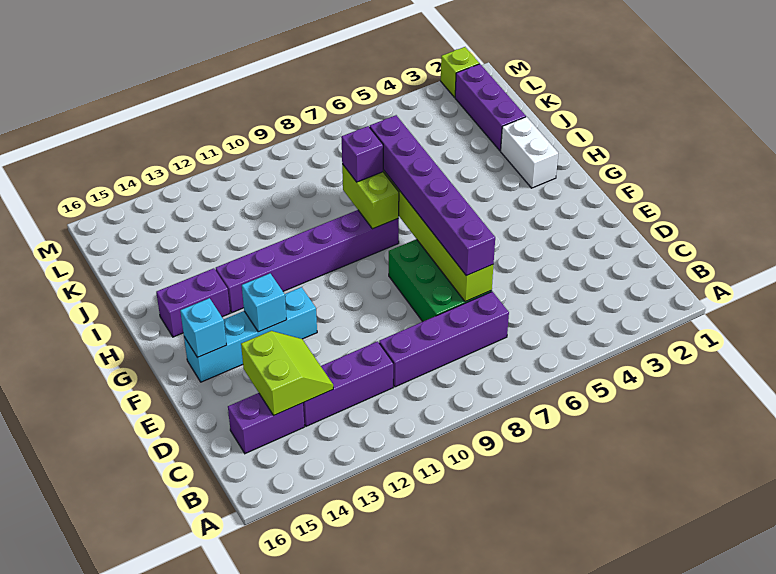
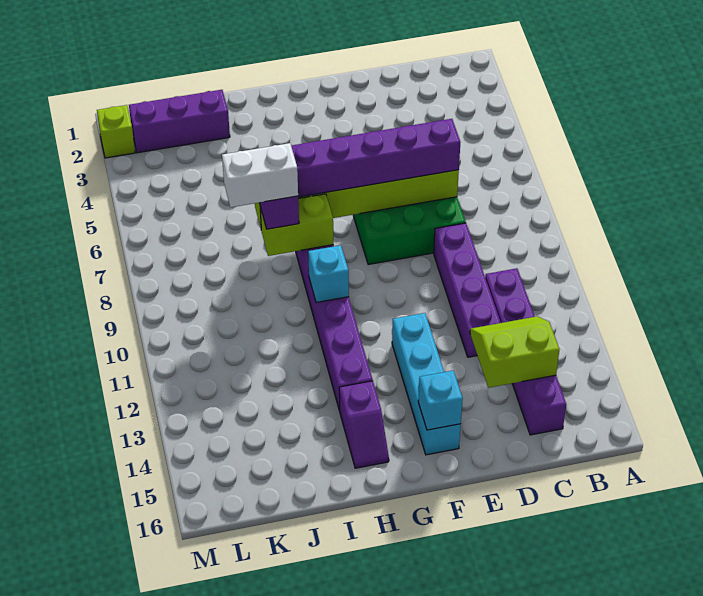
purple 1x4 brick [379,292,509,387] -> purple 1x4 brick moved to [434,223,501,357]
cyan 1x1 brick [242,273,287,332] -> cyan 1x1 brick moved to [308,245,349,302]
white 1x2 brick [501,117,558,188] -> white 1x2 brick moved to [222,143,298,207]
purple 1x2 brick [156,268,230,337] -> purple 1x2 slope [339,381,389,468]

